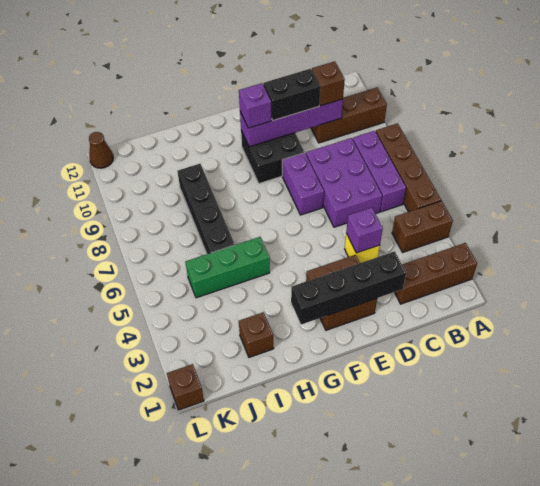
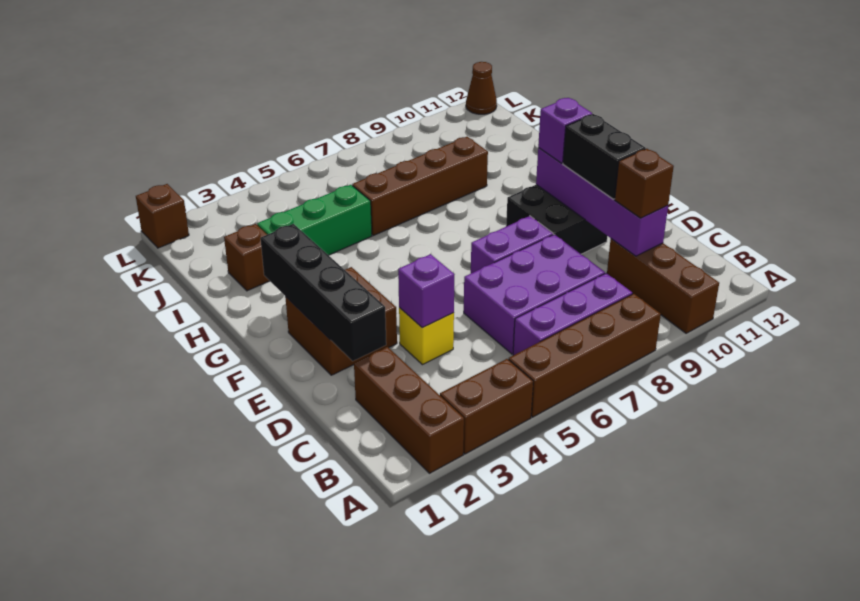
brown 1x2 brick [392,201,453,252] -> brown 1x2 brick turned to [440,359,533,454]
green 1x3 brick [185,237,270,298] -> green 1x3 brick turned to [257,185,372,255]
black 1x4 brick [177,164,235,254] -> brown 1x4 brick [352,137,488,236]

